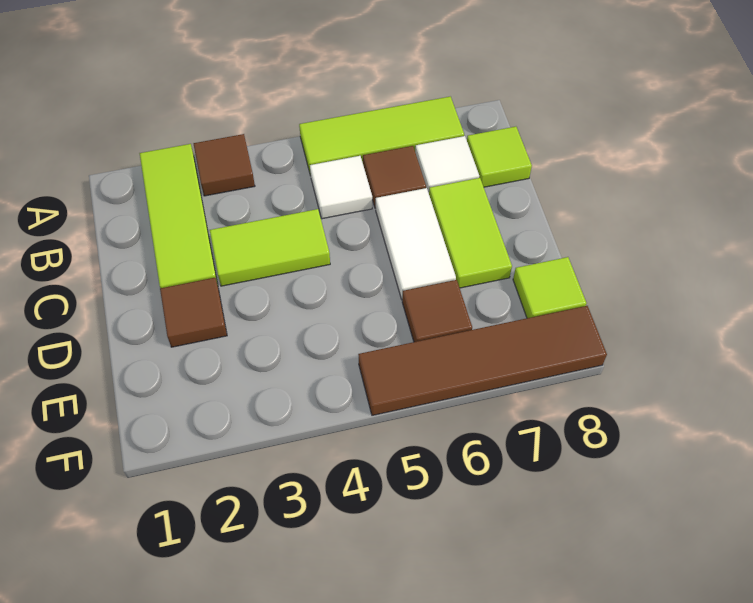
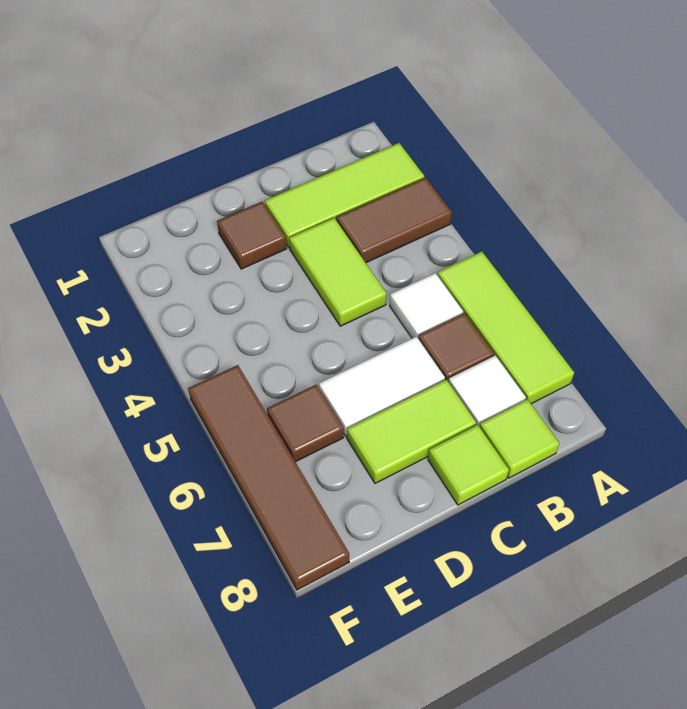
brown 1x1 tile [194,134,255,196] -> brown 1x2 tile [336,178,452,263]
lime 1x1 tile [513,257,586,318] -> lime 1x1 tile moved to [428,425,509,505]

